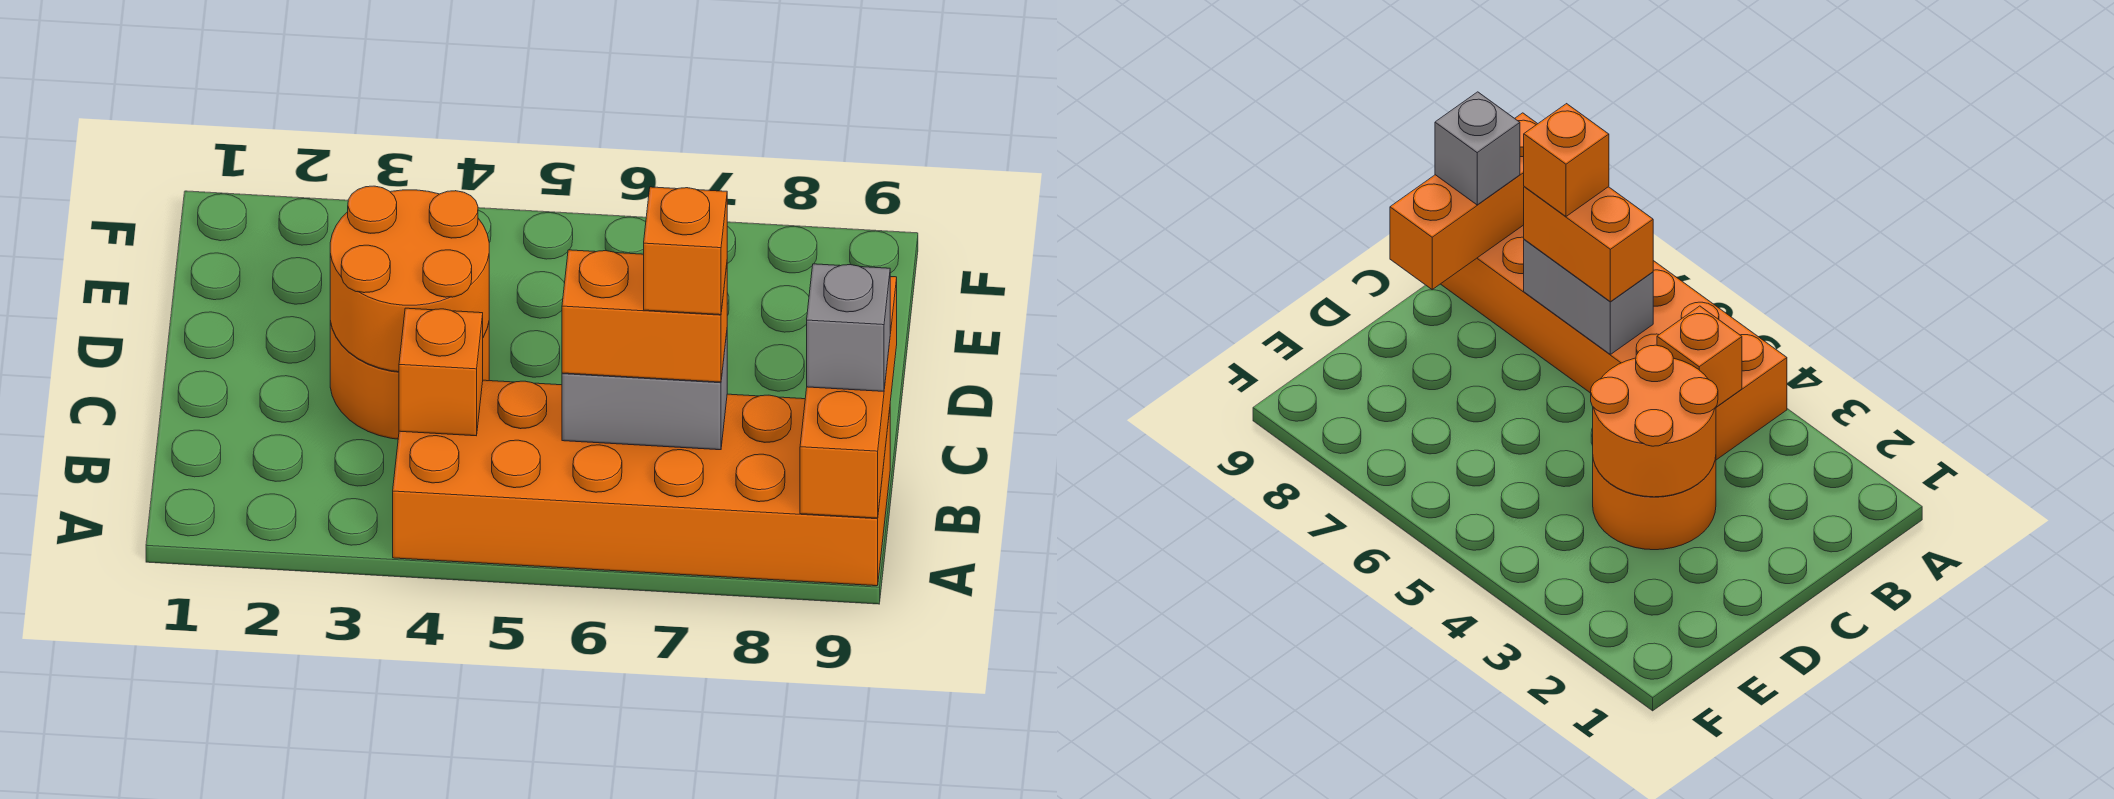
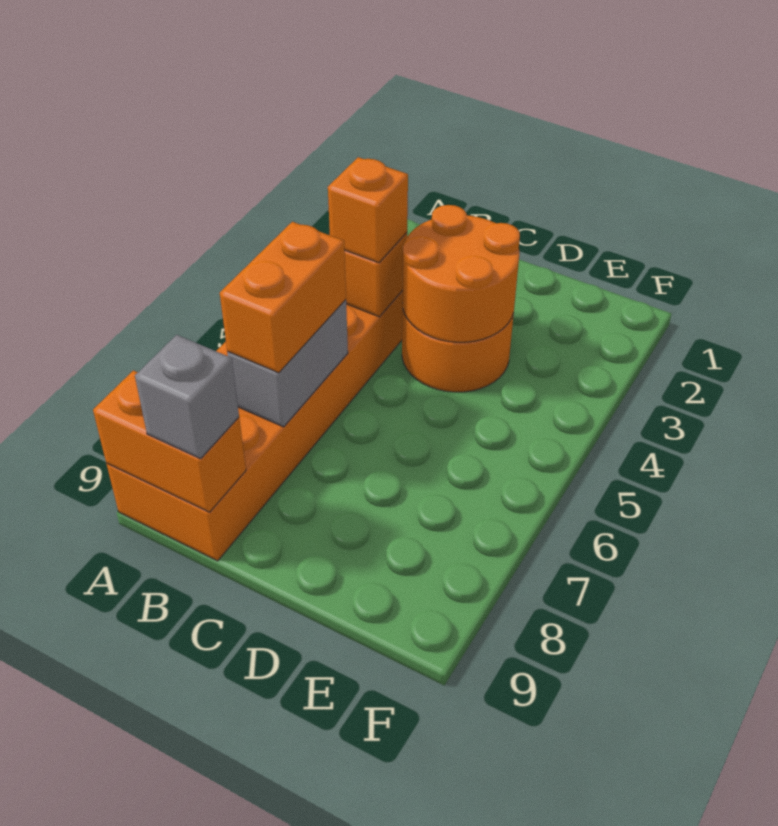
orange 1x3 brick [800,277,897,518] -> orange 1x2 brick [93,371,246,512]
orange 1x1 brick [644,187,727,315] -> orange 1x1 brick moved to [328,157,408,263]

